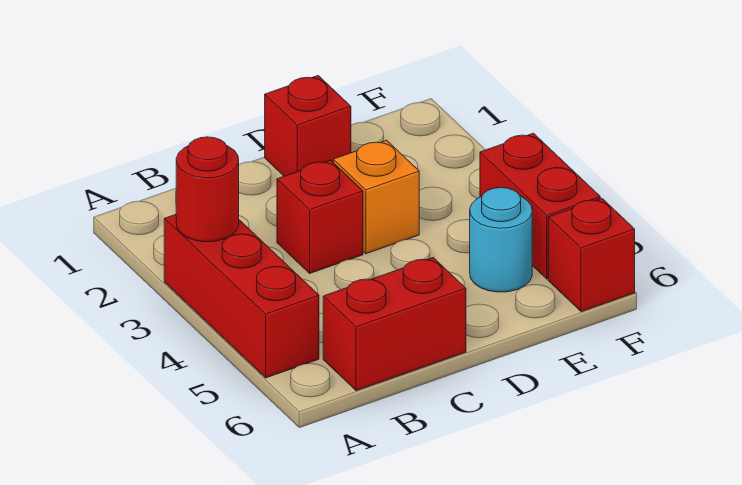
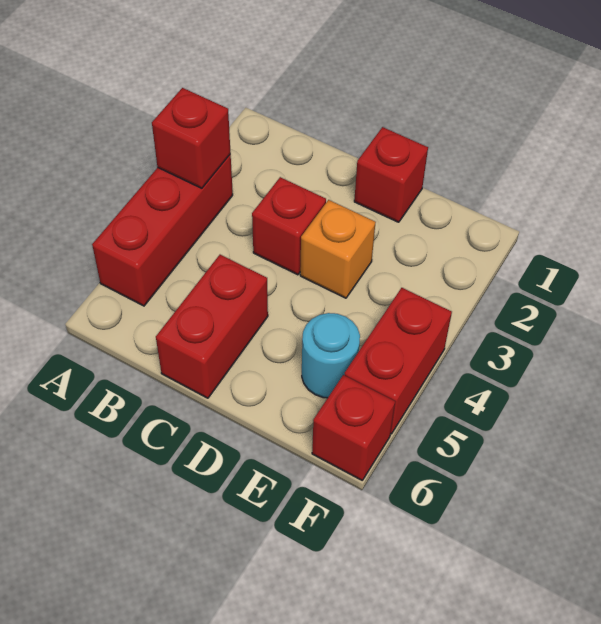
red 1x1 round brick [176,137,239,242] -> red 1x1 brick [152,88,231,188]
red 1x2 brick [323,258,466,391] -> red 1x2 brick turned to [156,255,268,398]

